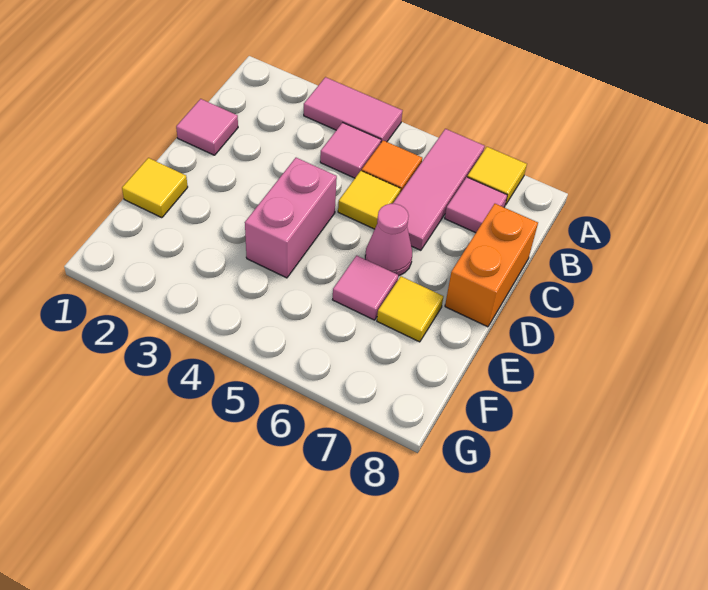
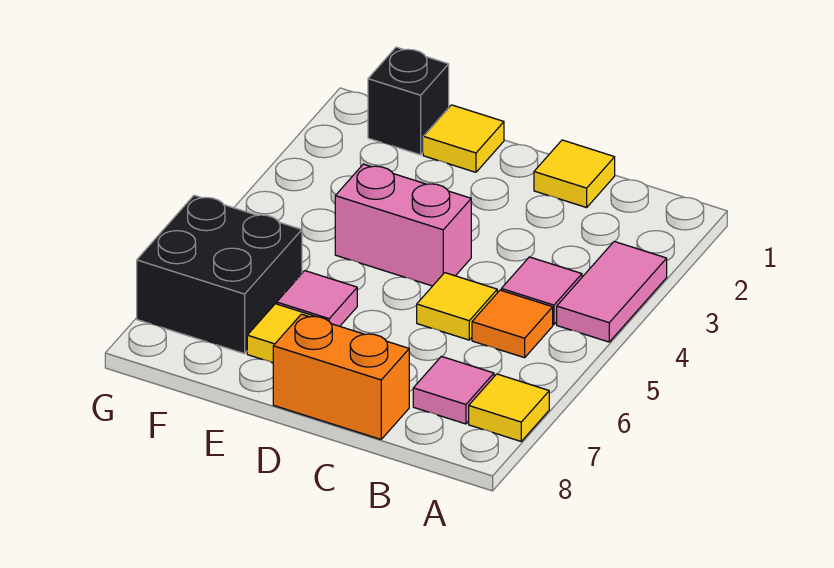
pink 1x3 tile [393,129,485,250] -> none
pink 1x1 tile [176,99,238,155] -> yellow 1x1 tile [534,140,615,208]
pink 1x1 cone [365,204,412,276] -> none
none -> black 1x1 brick [368,47,449,155]
none -> black 2x2 brick [137,195,302,354]

